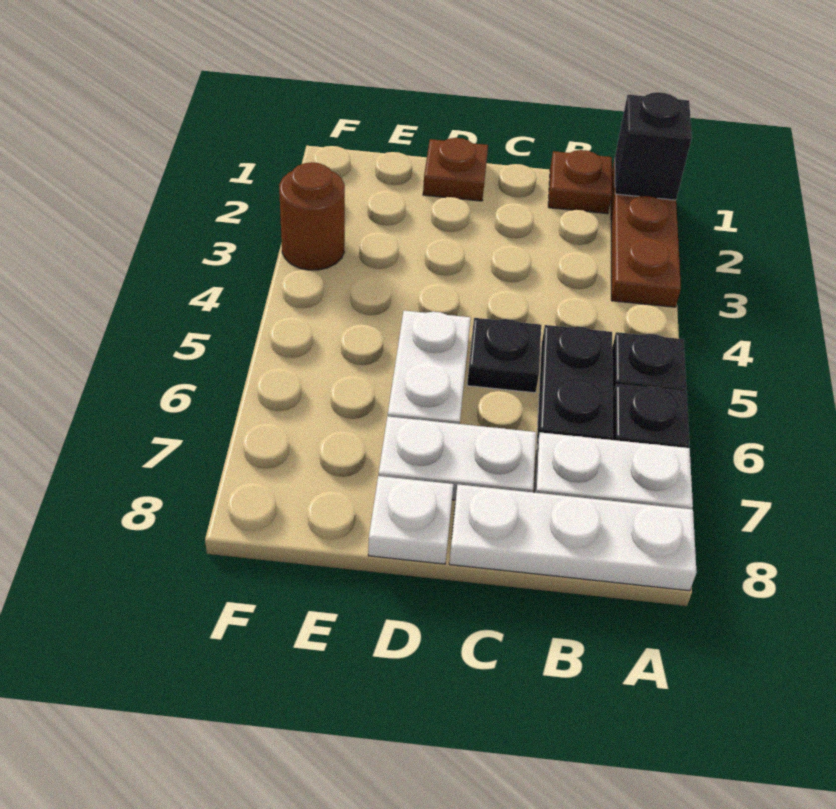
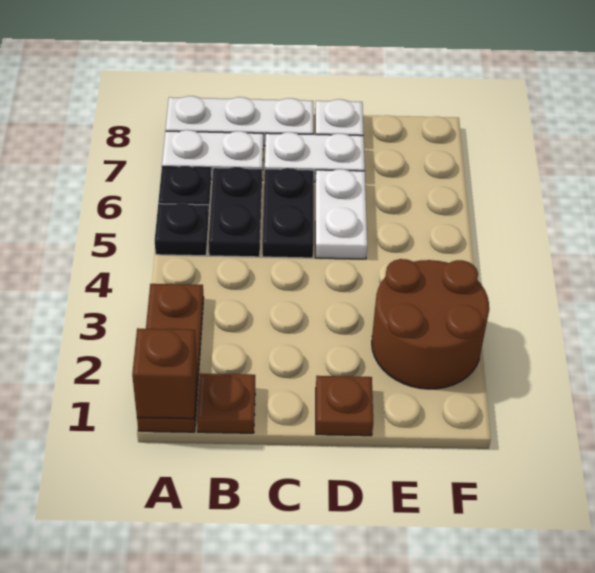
black 1x1 brick [615,92,692,200] -> brown 1x1 brick [132,328,197,419]
black 1x1 plate [467,318,541,393] -> black 1x2 plate [262,168,314,258]
brown 1x1 round brick [279,162,345,270] -> brown 2x2 round brick [372,259,489,389]

